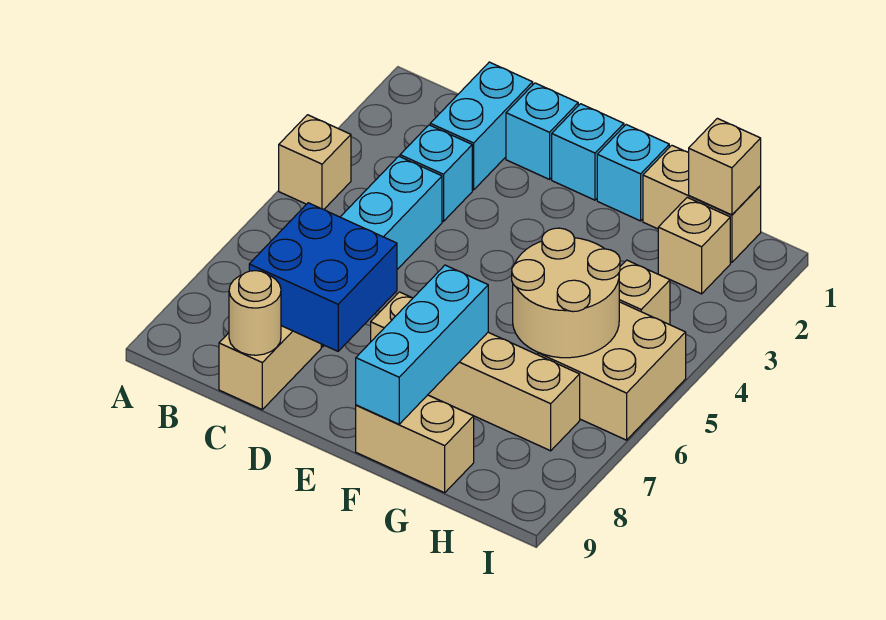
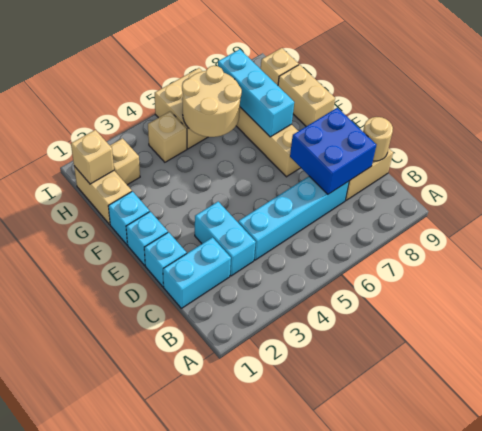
tan 1x1 brick [279,115,351,209] -> tan 1x1 brick moved to [261,48,299,85]
cyan 1x1 brick [400,125,472,221] -> cyan 1x2 brick [195,202,256,276]
cyan 1x3 brick [356,265,488,424] -> cyan 1x3 brick turned to [218,49,294,137]

